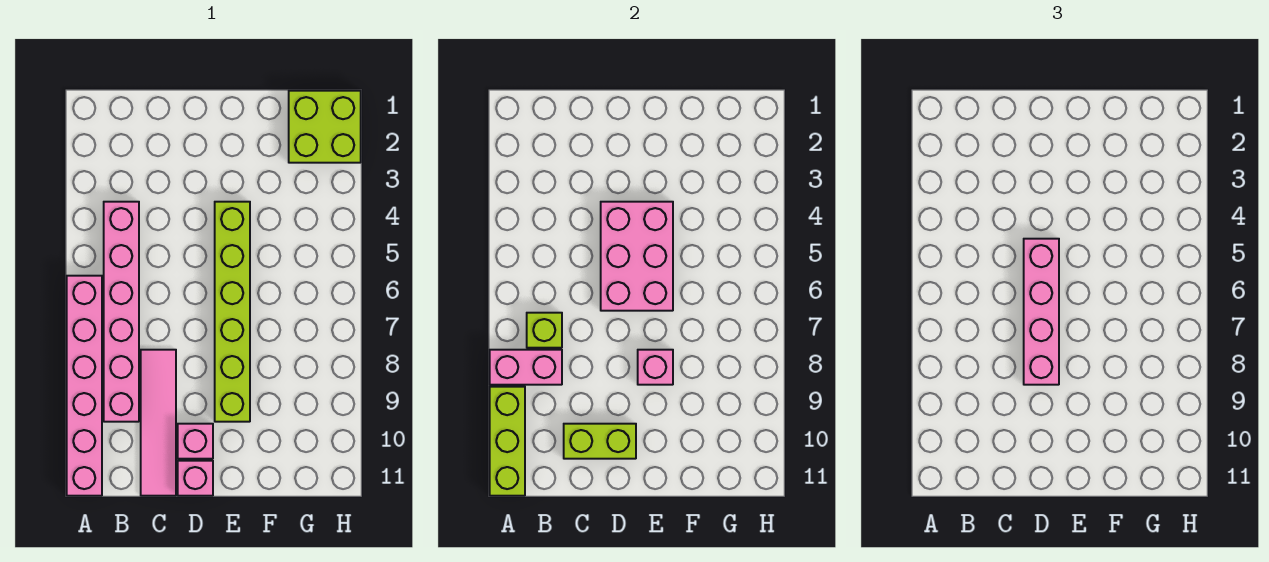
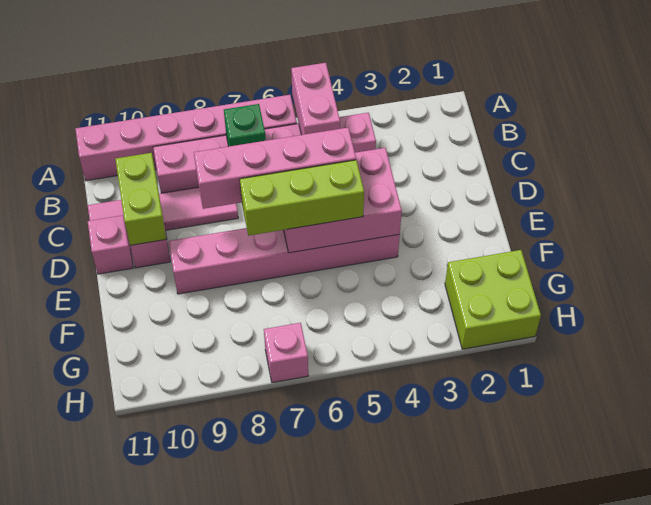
pink 1x2 brick [490,350,562,385] -> pink 1x2 brick moved to [291,63,340,135]
lime 1x3 brick [490,387,525,496] -> lime 1x3 brick moved to [240,160,364,236]
lime 1x1 brick [527,313,562,348] -> green 1x1 brick [224,104,266,147]
lime 1x6 brick [215,202,250,422] -> pink 1x6 brick [169,228,400,294]
pink 1x1 brick [638,350,673,385] -> pink 1x1 brick moved to [264,323,308,383]

